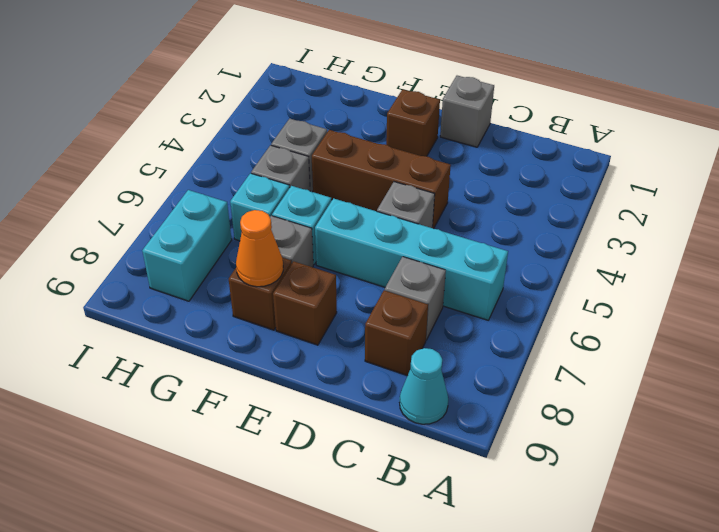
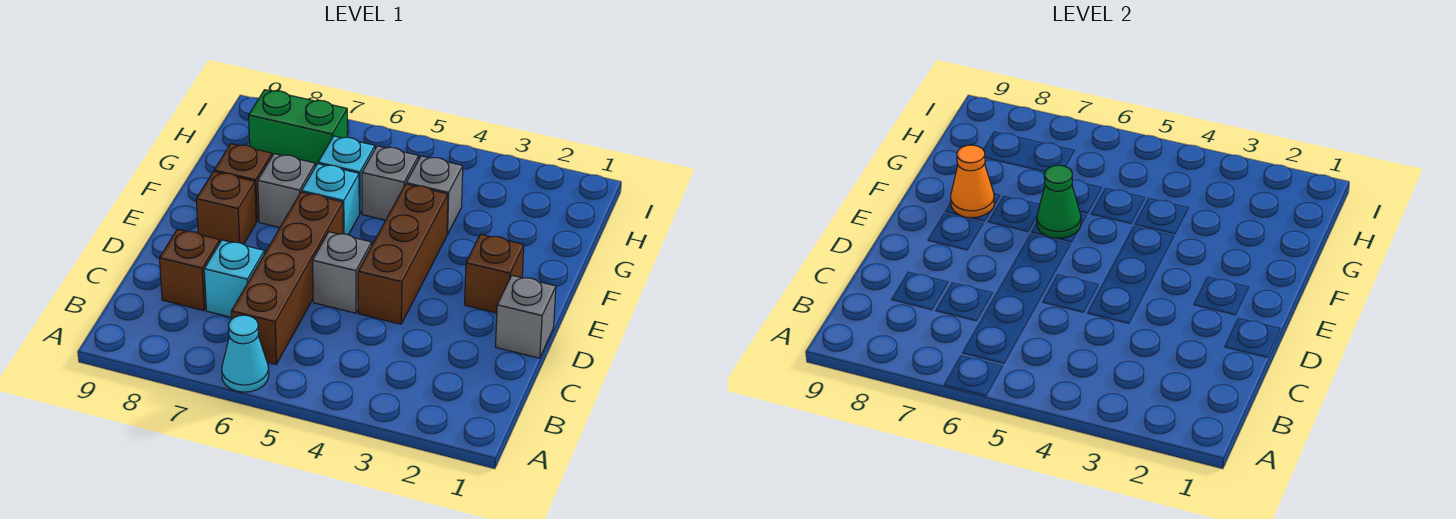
cyan 1x4 brick [315,198,508,320] -> brown 1x4 brick [231,192,343,364]
cyan 1x1 cone [400,348,448,424] -> cyan 1x1 cone moved to [222,315,269,392]
grey 1x1 brick [385,257,446,340] -> cyan 1x1 brick [204,240,264,317]
none -> green 1x1 cone [1037,165,1081,238]
cyan 1x2 brick [142,190,232,301] -> green 1x2 brick [249,90,347,167]

